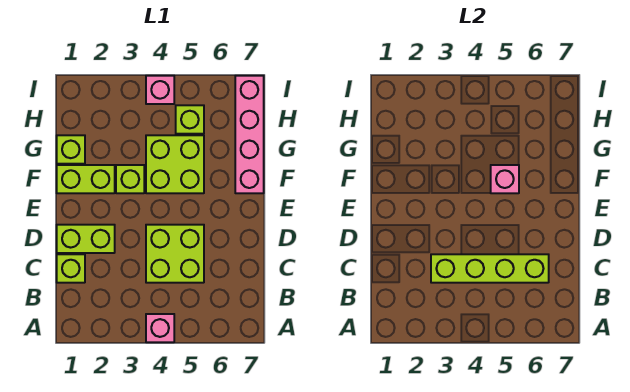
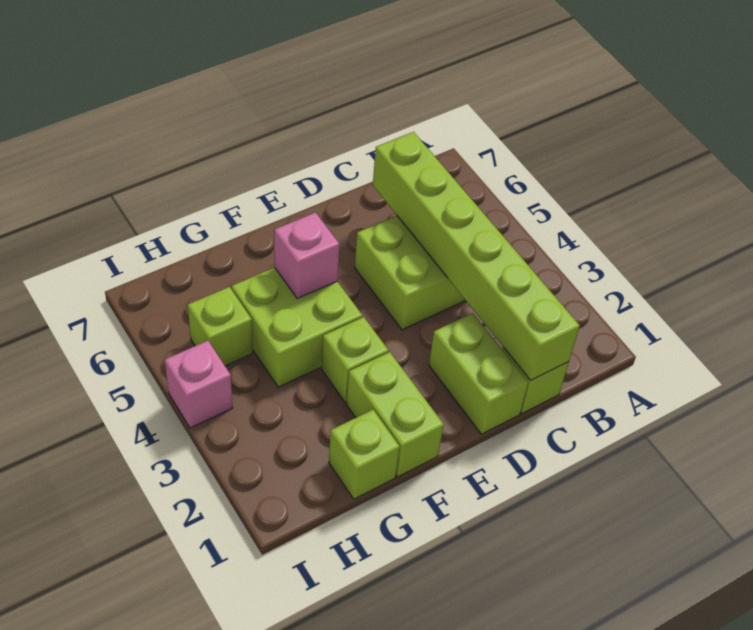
pink 1x1 brick [146,314,174,342] -> none
lime 1x4 brick [431,254,549,283] -> lime 1x6 brick [373,132,580,380]
pink 1x4 brick [235,76,264,193] -> none

